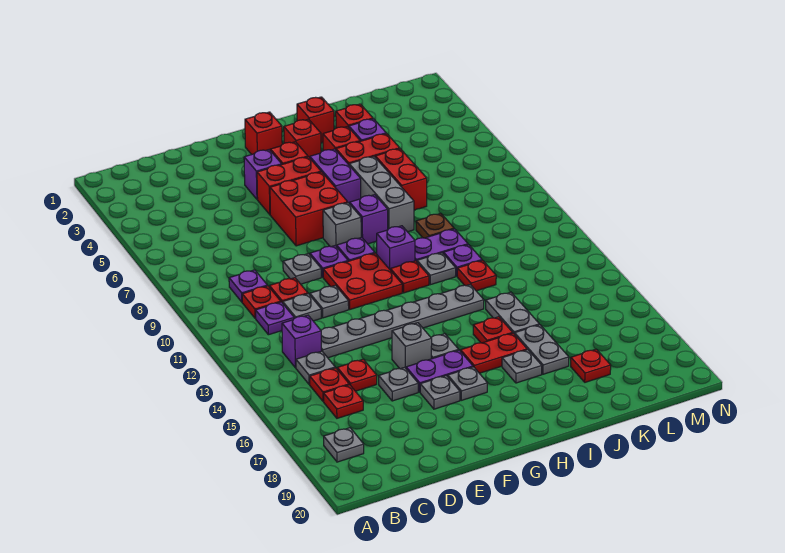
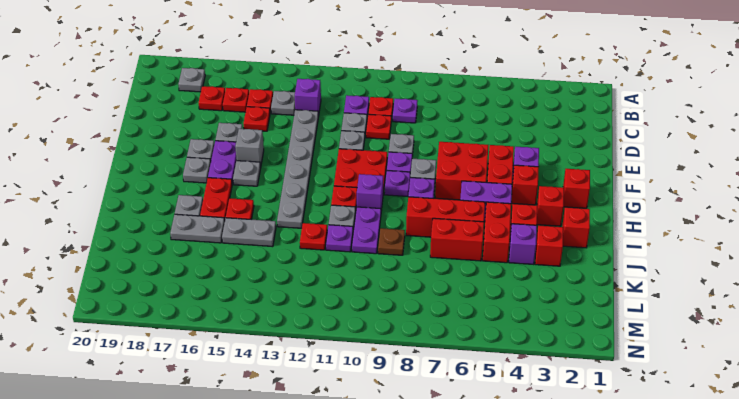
grey 1x3 brick [349,156,414,232] -> red 1x3 brick [406,197,485,237]
red 1x1 plate [571,349,611,382] -> red 1x1 plate moved to [199,86,225,111]

